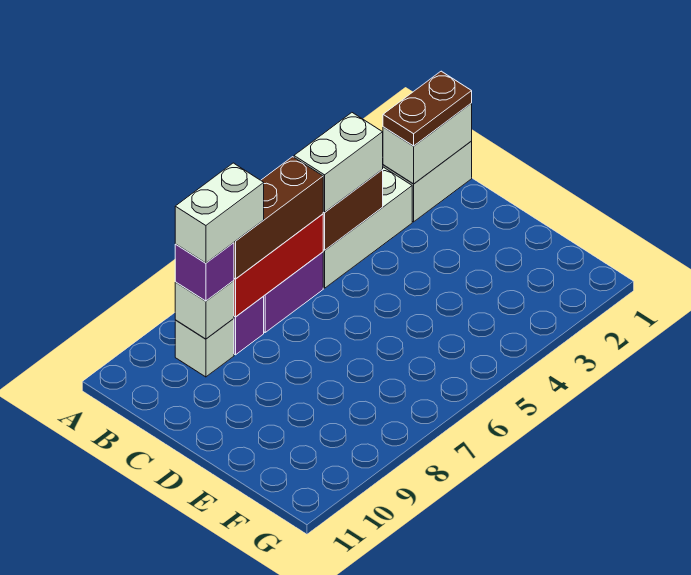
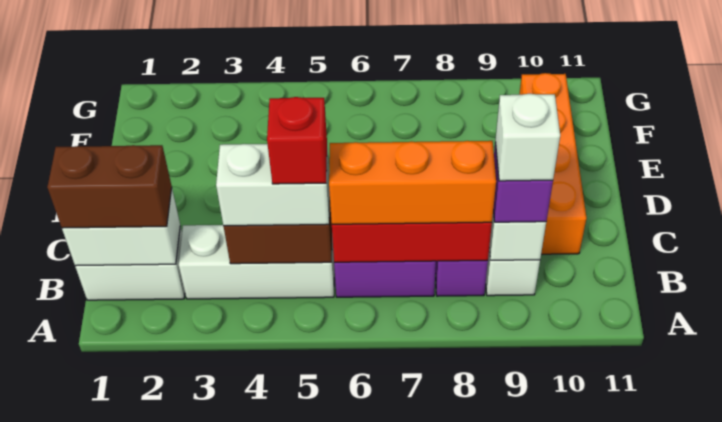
brown 1x2 plate [383,71,472,146] -> brown 1x2 brick [47,145,172,228]
none -> red 1x1 brick [267,97,327,184]
brown 1x3 brick [234,157,323,279] -> orange 1x3 brick [329,141,496,224]
white 1x2 brick [175,163,264,263] -> white 1x1 brick [495,94,560,181]
none -> orange 1x4 brick [519,73,586,254]

